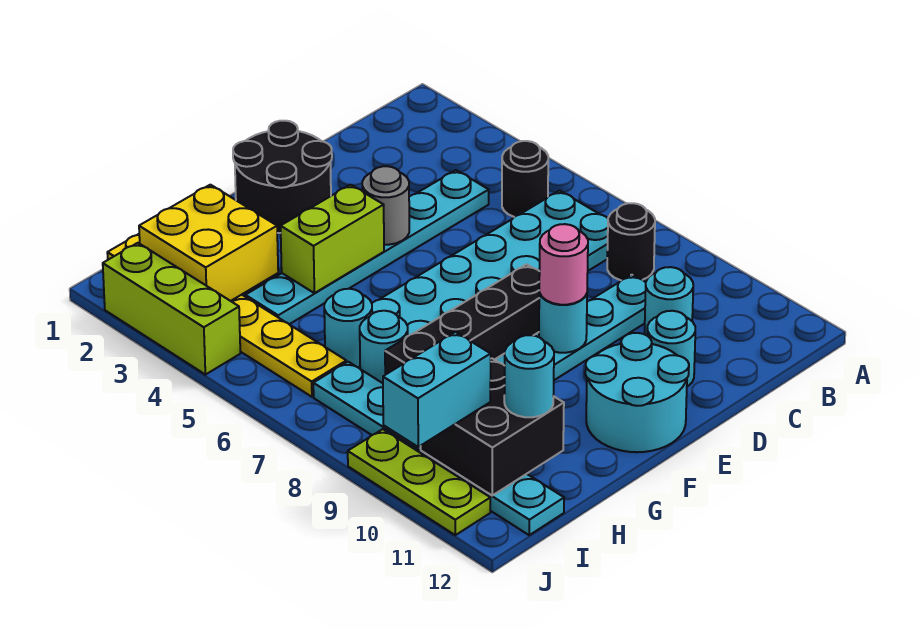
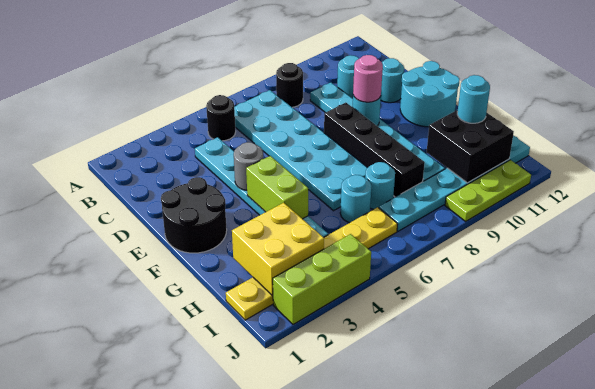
cyan 1x2 brick [383,332,491,447] -> none

